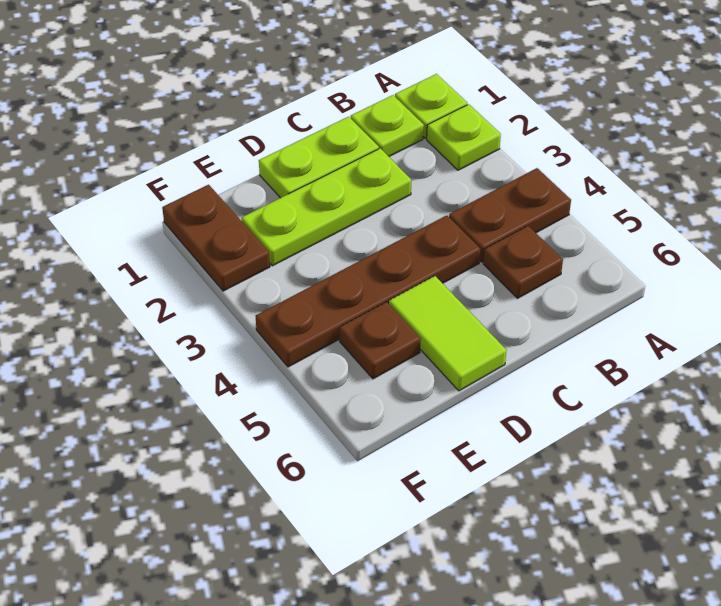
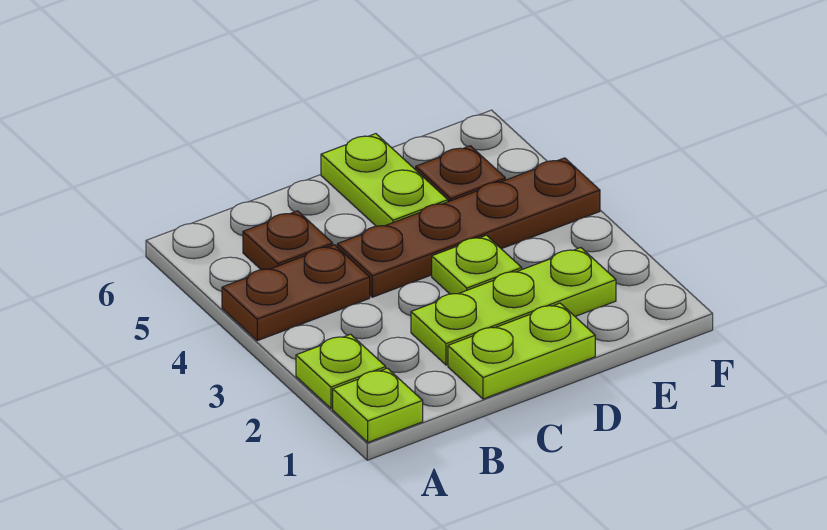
lime 1x1 plate [351,95,424,156] -> lime 1x1 plate moved to [432,235,522,294]
lime 1x2 tile [389,276,507,391] -> lime 1x2 plate [321,134,448,226]
brown 1x2 plate [162,185,270,291] -> none

